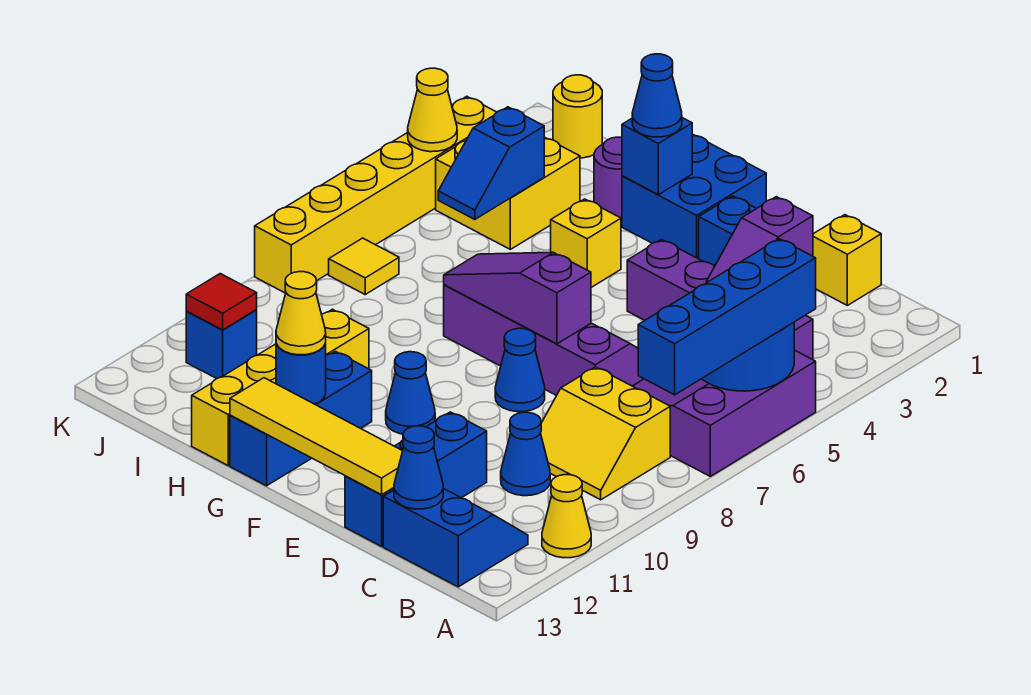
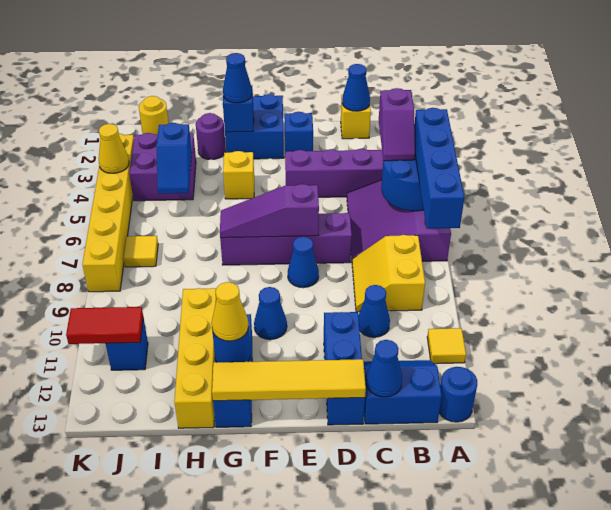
yellow 1x1 cone [542,475,591,558] -> yellow 1x1 tile [427,328,466,364]
none -> blue 1x1 round brick [439,367,477,422]
yellow 2x2 slope [541,367,670,500] -> yellow 2x2 slope turned to [352,235,425,312]
none -> blue 1x1 cone [342,64,370,111]
yellow 2x2 brick [436,137,580,249] -> purple 2x2 brick [129,133,196,201]
red 1x1 tile [186,274,257,330] -> red 1x2 tile [66,307,143,344]

